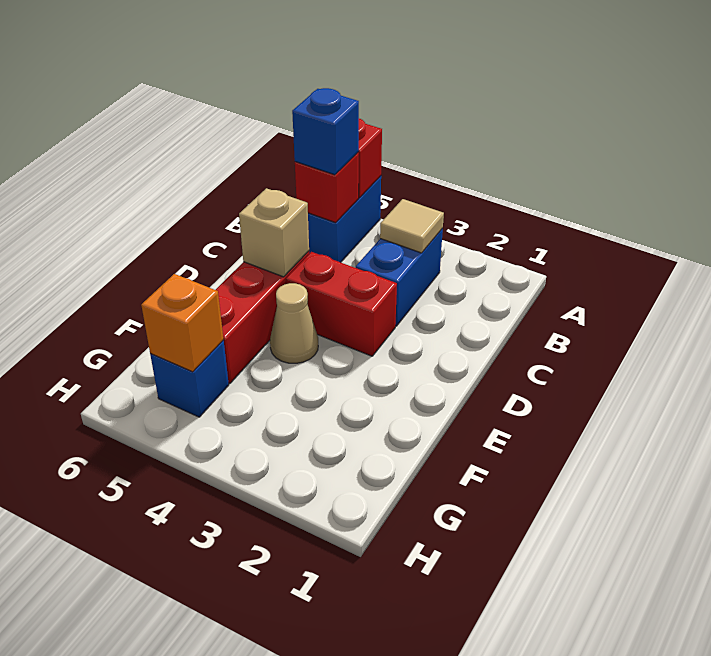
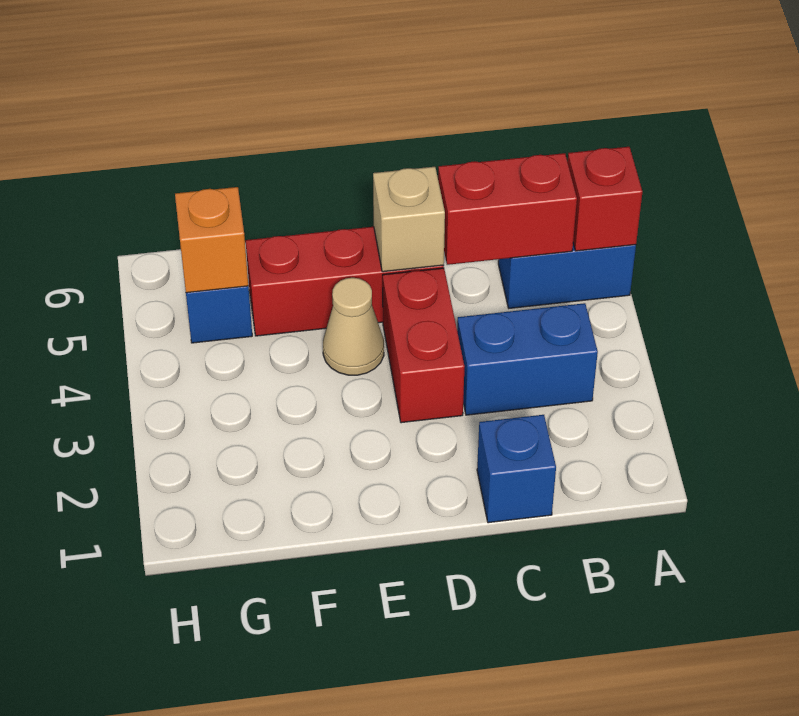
tan 1x1 tile [380,199,444,253] -> none
red 1x1 brick [295,152,359,223] -> red 1x2 brick [438,153,577,265]
blue 1x1 brick [292,88,359,175] -> blue 1x1 brick moved to [477,415,556,523]

